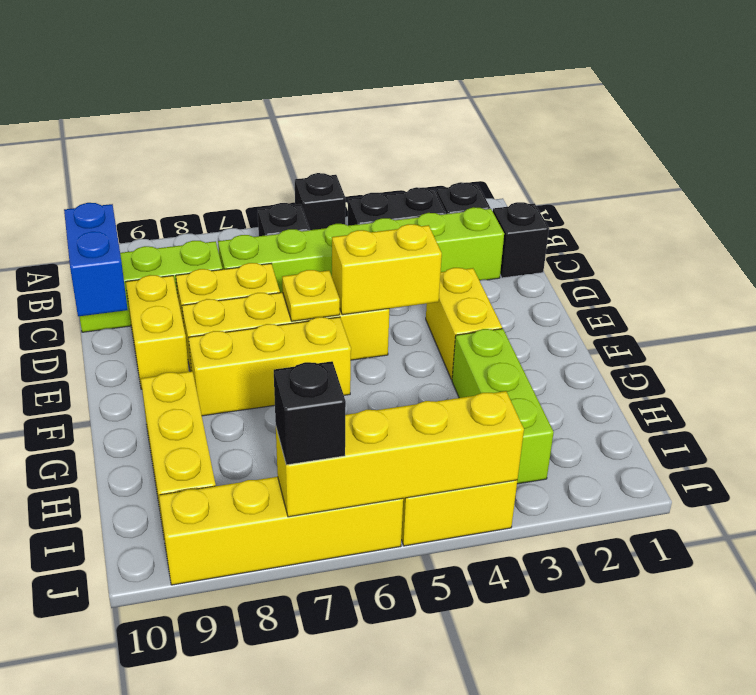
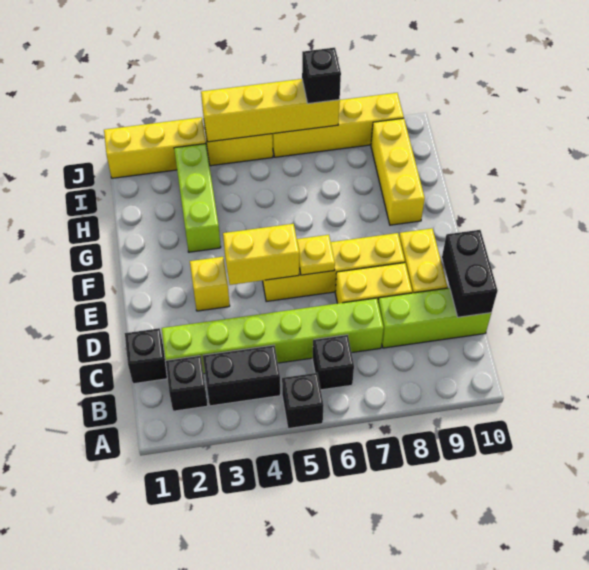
blue 1x2 brick [64,203,128,316] -> black 1x2 brick [442,230,498,317]
yellow 1x2 brick [426,268,502,380] -> yellow 1x1 brick [190,257,230,311]
yellow 1x3 brick [188,317,351,416] -> yellow 1x3 brick moved to [104,117,206,178]

